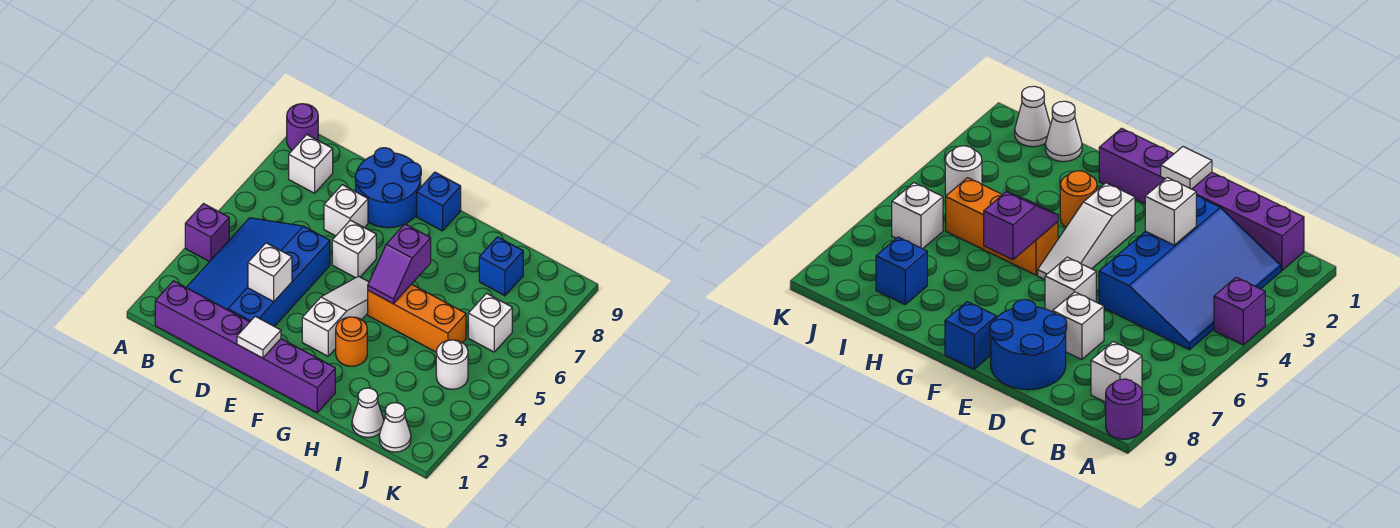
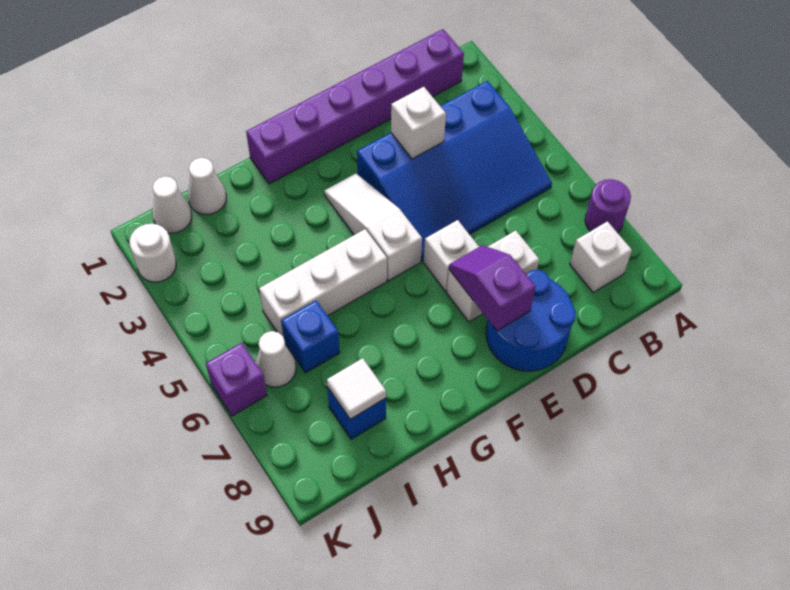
purple 1x1 brick [185,204,229,262] -> purple 1x1 brick moved to [206,343,267,416]
purple 1x1 round brick [287,104,318,150] -> purple 1x1 round brick moved to [585,179,631,233]
blue 3x4 slope [186,218,330,326] -> blue 3x4 slope turned to [357,81,552,261]
white 1x1 brick [324,185,368,236] -> white 1x2 brick [447,230,539,322]
white 1x1 tile [237,316,281,358] -> white 1x1 tile moved to [327,358,386,419]
white 1x3 slope [302,276,369,356] -> white 1x3 slope turned to [324,174,422,281]
blue 1x1 brick [417,172,461,231] -> blue 1x1 brick moved to [281,300,340,373]
orange 1x1 round brick [336,317,367,366] -> none
orange 1x3 brick [368,284,466,352] -> white 1x3 brick [259,229,387,337]
purple 1x2 slope [368,224,431,304] -> purple 1x2 slope moved to [449,245,536,331]
white 1x1 round brick [436,340,468,389] -> white 1x1 round brick moved to [130,224,176,282]
white 1x1 brick [468,293,512,352] -> white 1x1 cone [256,331,296,387]

